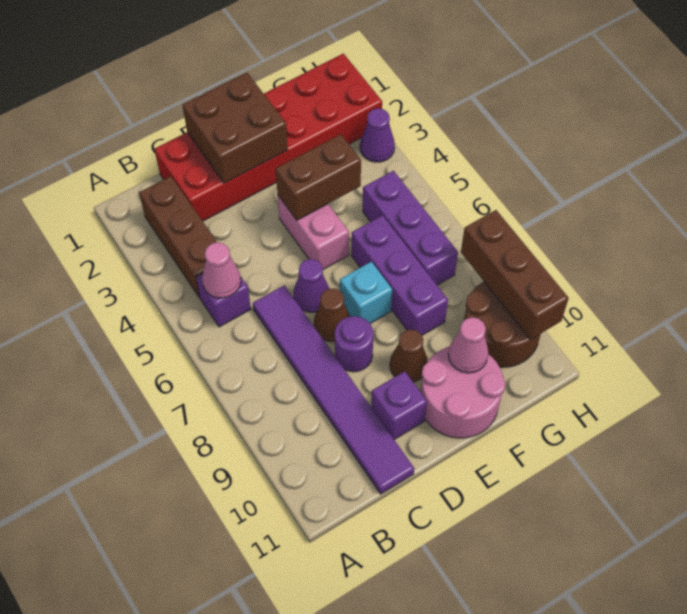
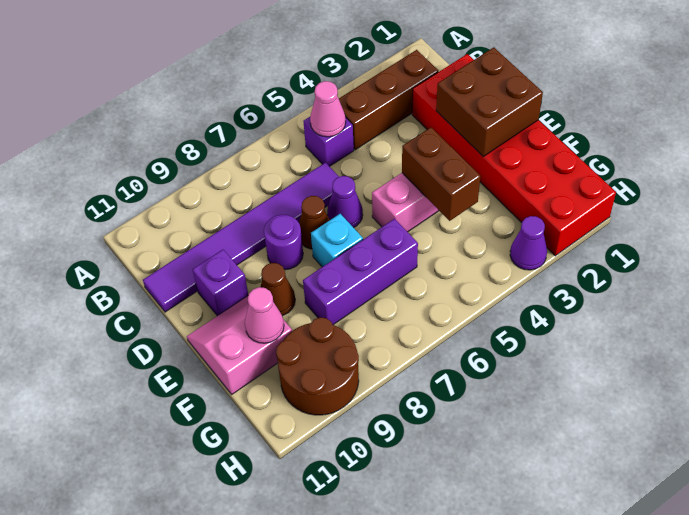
pink 2x2 round brick [421,347,505,438] -> pink 2x2 slope [187,296,292,394]
purple 1x3 brick [363,171,458,285] -> none
brown 1x3 brick [461,210,569,340] -> none

